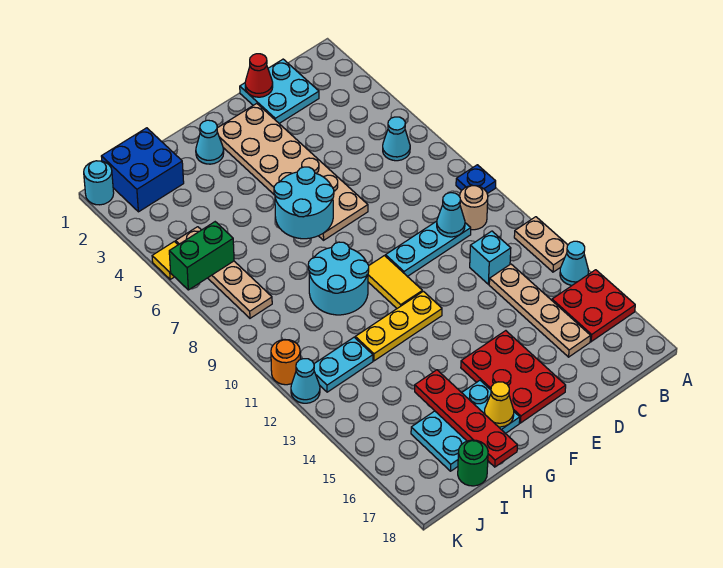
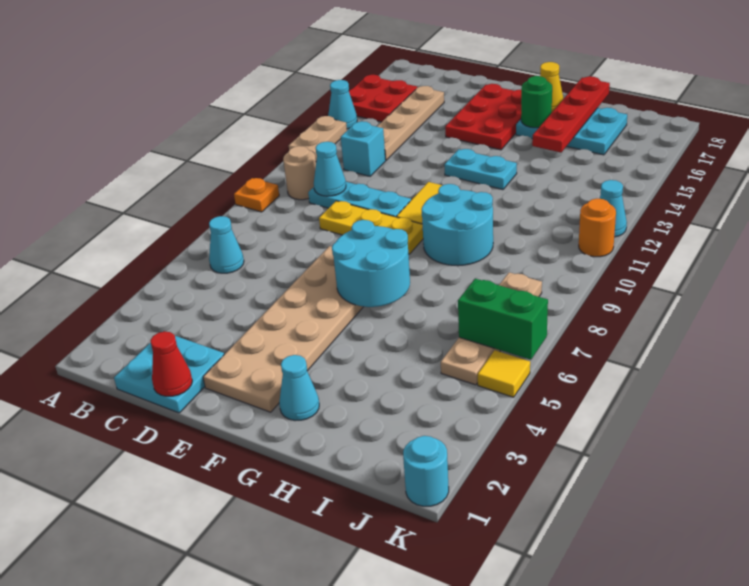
blue 1x1 plate [456,165,496,194] -> orange 1x1 plate [234,178,279,212]
yellow 1x3 plate [355,291,442,361] -> yellow 1x3 plate moved to [319,201,423,254]
blue 2x2 brick [101,128,184,212] -> none
cyan 1x2 plate [314,337,373,392] -> cyan 1x2 plate moved to [444,149,517,190]
green 1x1 round brick [458,440,488,486] -> green 1x1 round brick moved to [521,76,552,128]

